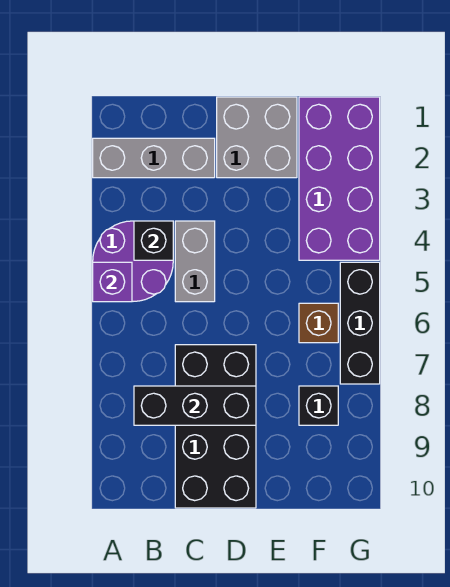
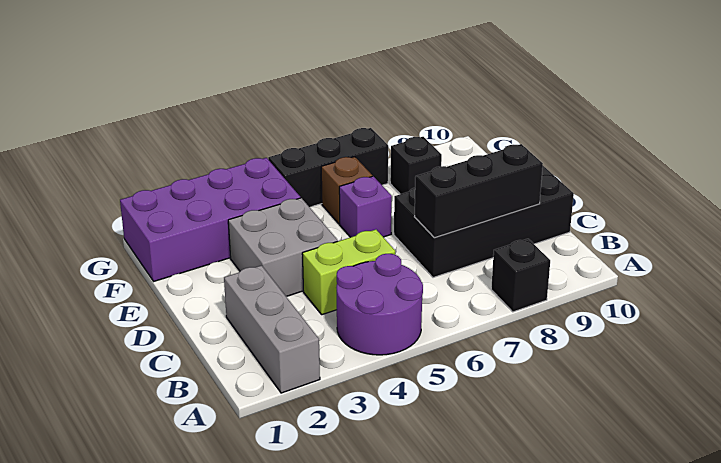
purple 1x1 brick [93,262,132,302] -> purple 1x1 brick moved to [339,176,392,237]
black 1x1 brick [134,221,173,260] -> black 1x1 brick moved to [491,239,550,312]
black 1x3 brick [134,386,256,425] -> black 1x3 brick turned to [415,144,543,238]
grey 1x2 brick [175,221,215,302] -> lime 1x2 brick [302,230,395,315]
grey 2x2 brick [217,97,297,178] -> grey 2x2 brick moved to [228,198,338,296]

